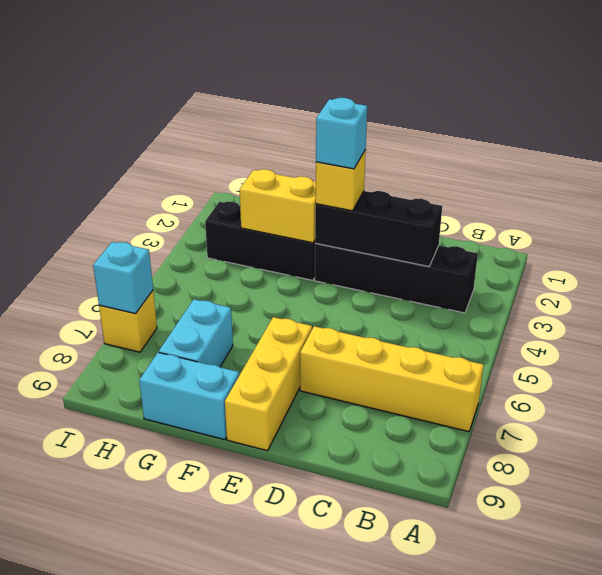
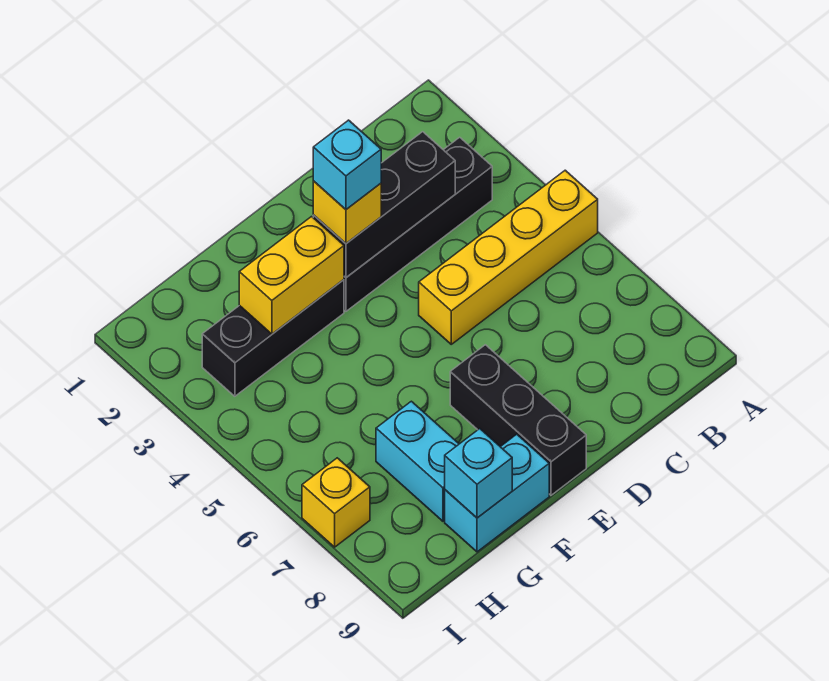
yellow 1x4 brick [300,326,484,432] -> yellow 1x4 brick moved to [419,170,598,344]
yellow 1x3 brick [225,317,312,451] -> black 1x3 brick [450,345,586,495]
cyan 1x1 brick [93,242,153,314] -> cyan 1x1 brick moved to [445,429,512,518]

